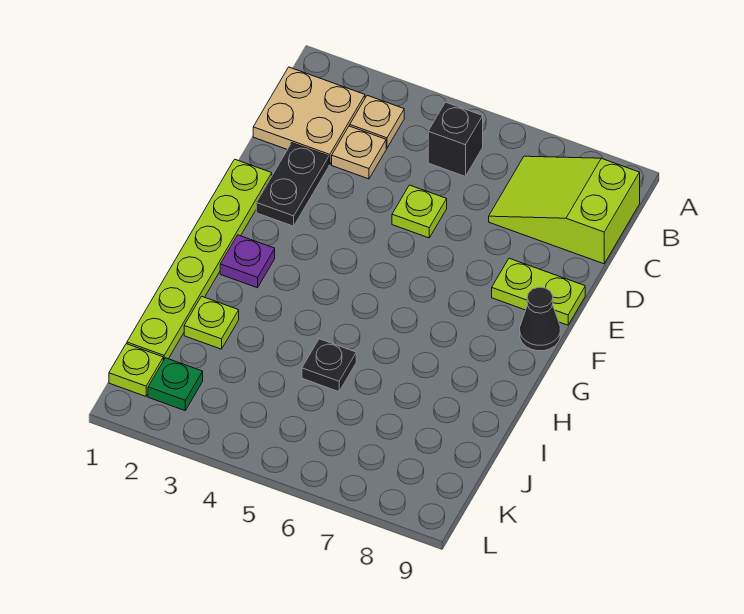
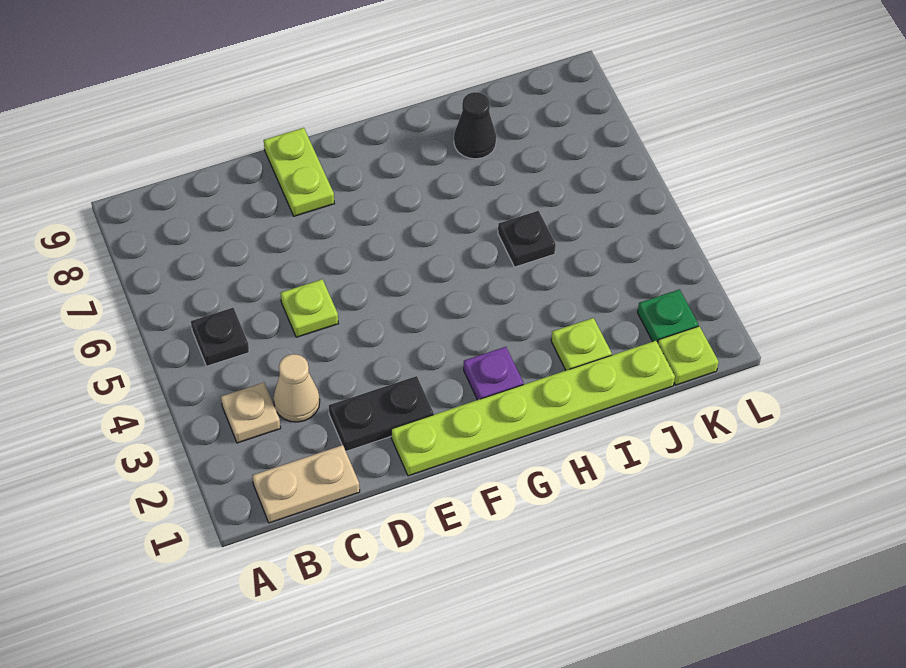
tan 2x2 plate [253,67,365,165] -> tan 1x2 plate [252,445,360,523]
black 1x1 brick [428,102,483,176] -> black 1x1 plate [191,308,249,366]
lime 2x3 slope [489,156,640,264] -> none
tan 1x1 plate [332,126,386,179] -> tan 1x1 cone [273,354,320,422]
black 1x1 cone [520,287,560,351] -> black 1x1 cone moved to [454,92,496,159]

